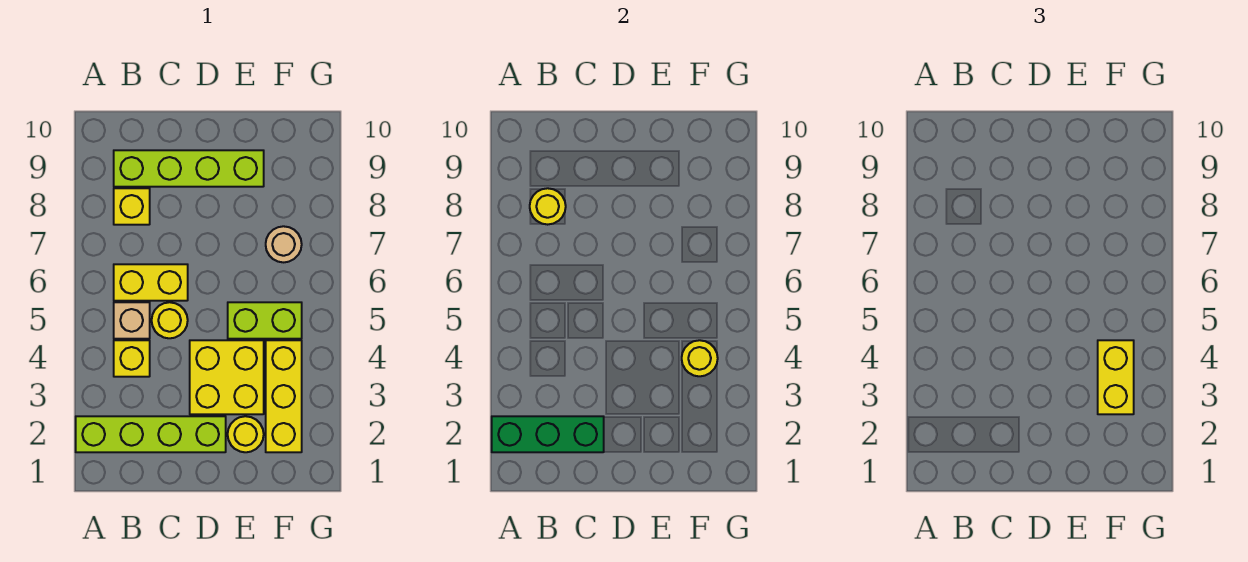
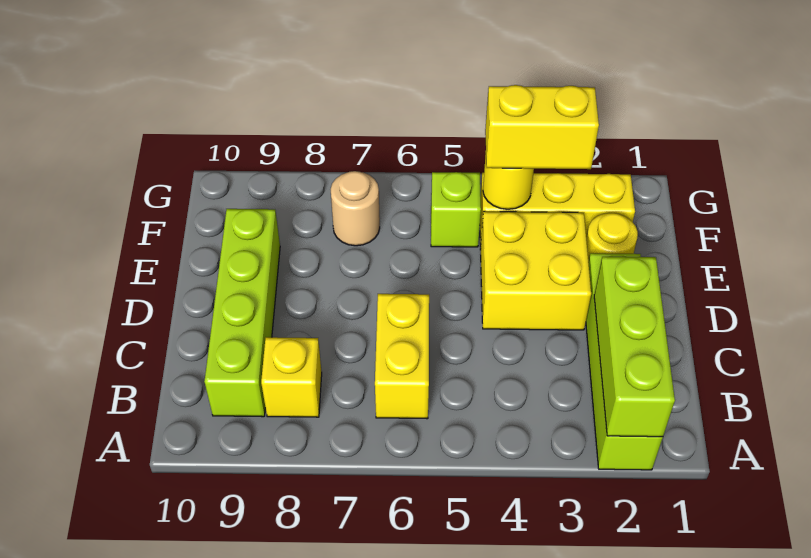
green 1x3 brick [492,416,604,452] -> lime 1x3 brick [594,257,675,437]
yellow 1x1 brick [114,340,150,377] -> none
tan 1x1 brick [114,302,150,339] -> none
yellow 1x1 round brick [530,188,566,225] -> none
yellow 1x1 round brick [152,302,188,338] -> none
lime 1x2 brick [228,302,302,339] -> lime 1x1 brick [431,172,481,247]

